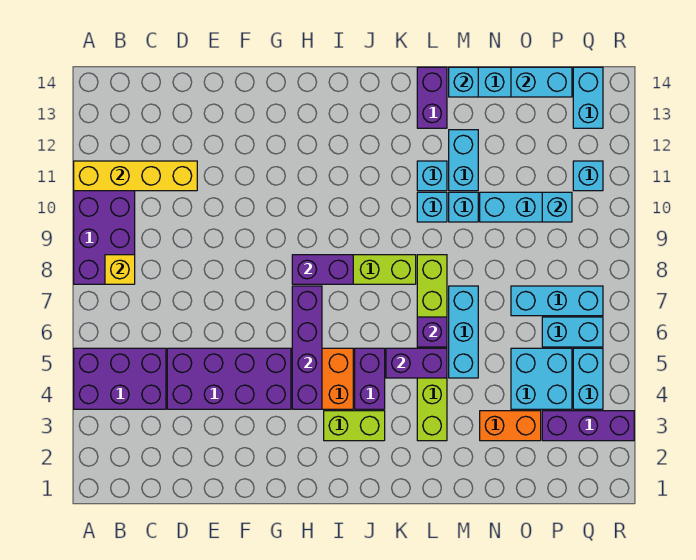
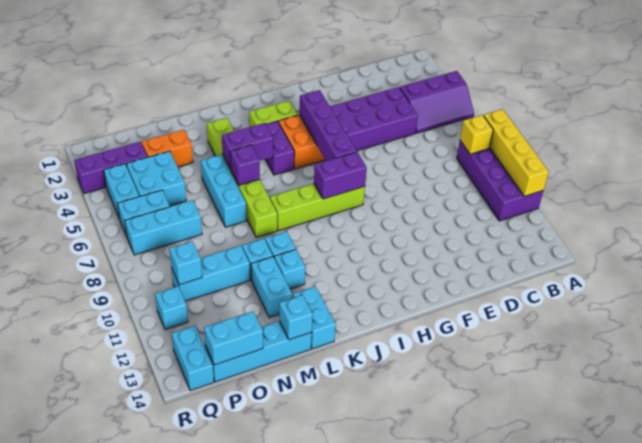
purple 2x3 brick [74,348,166,409] -> purple 2x3 slope [400,71,474,133]
yellow 1x4 brick [74,161,197,191] -> yellow 1x4 brick turned to [484,109,549,196]
purple 1x2 brick [417,67,447,128] -> cyan 1x2 brick [293,286,336,349]

